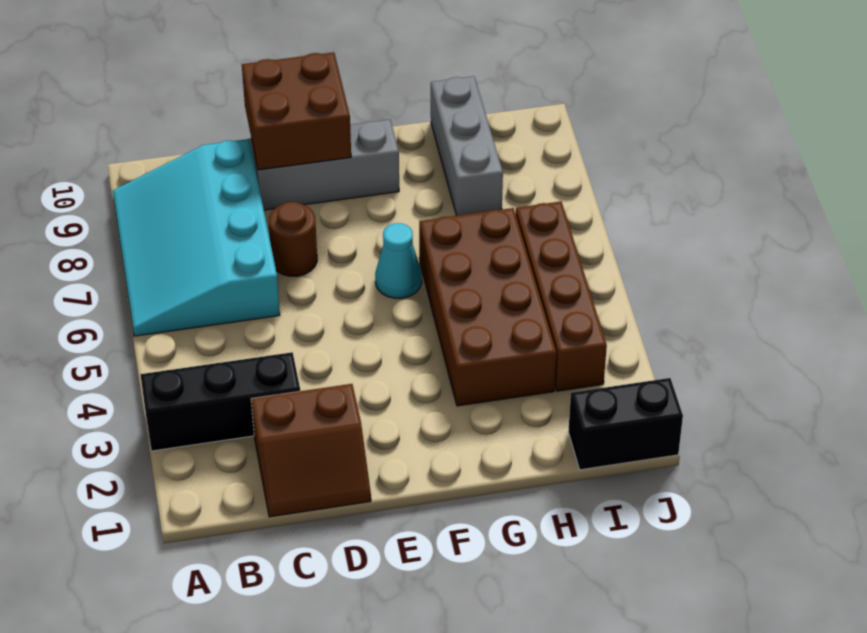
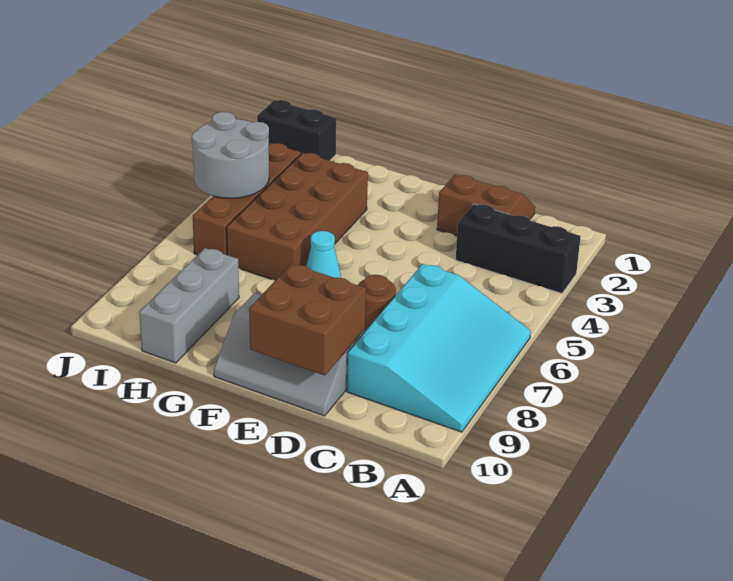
none -> grey 2x2 round brick [192,112,269,198]

